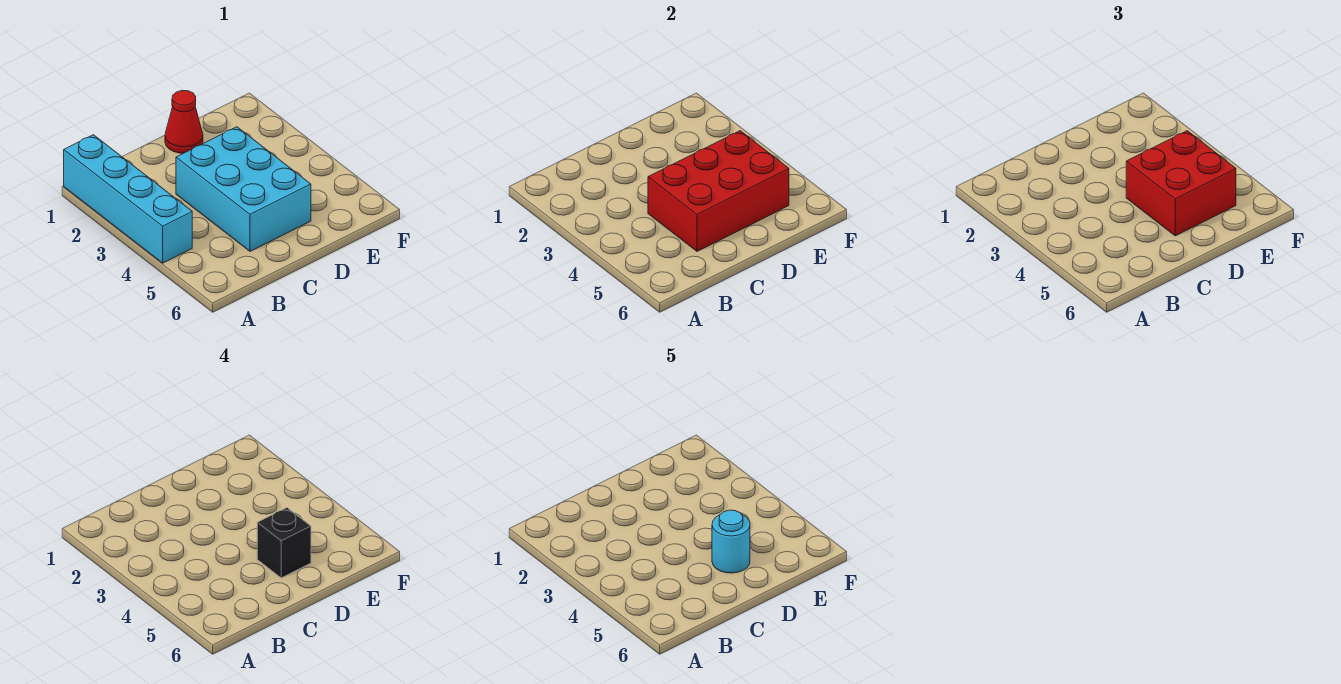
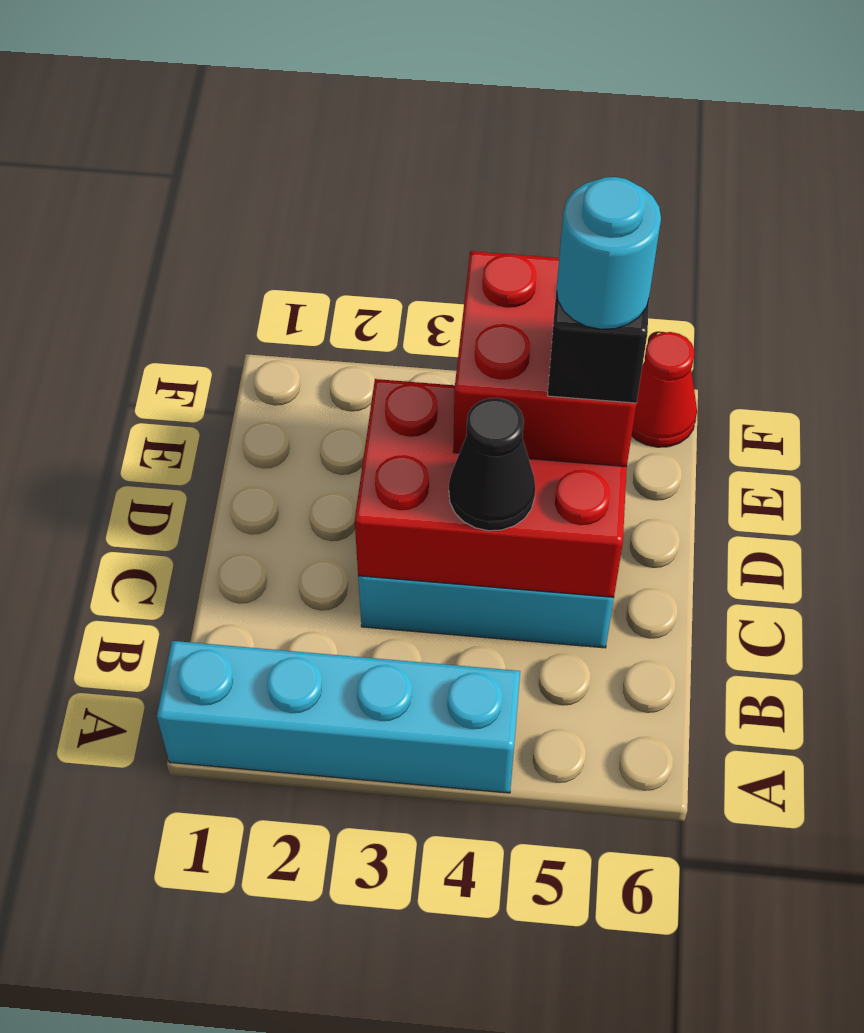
red 2x3 brick [648,131,789,251] -> red 2x3 brick turned to [355,379,627,597]
none -> black 1x1 cone [449,398,535,531]
red 1x1 cone [165,91,203,153] -> red 1x1 cone moved to [632,332,697,447]

